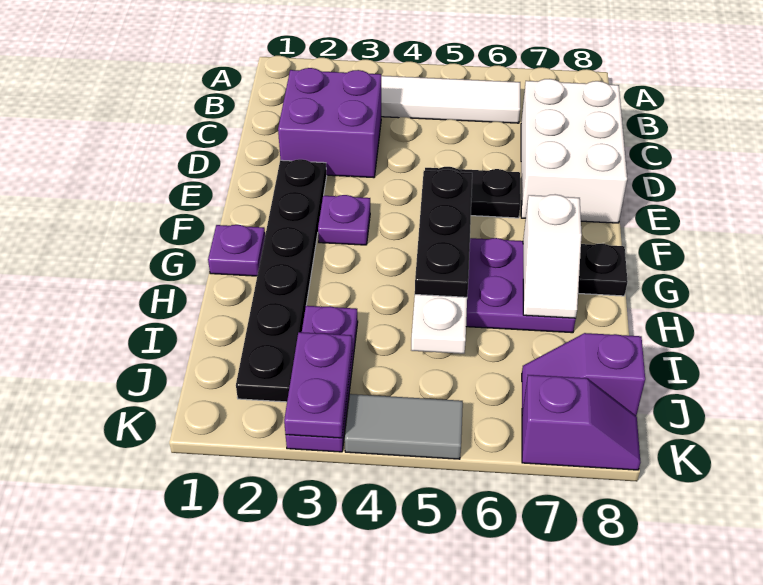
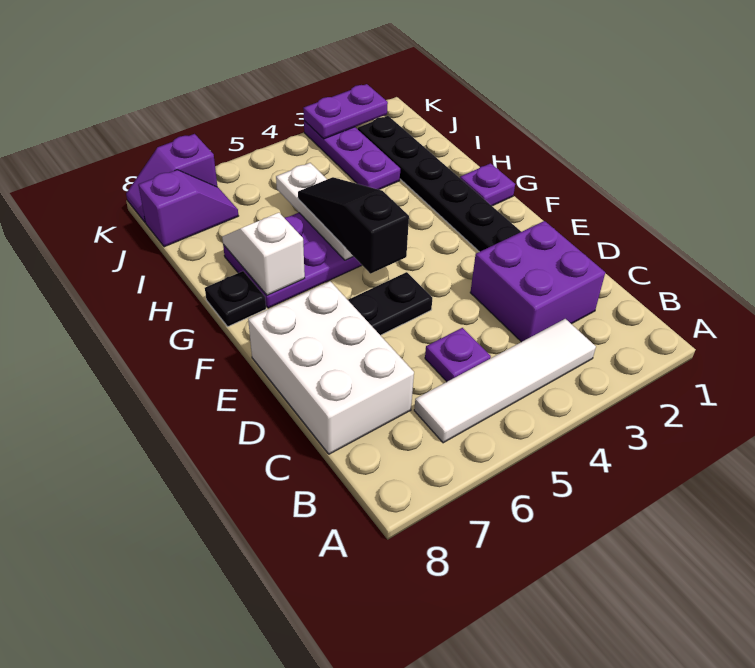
purple 1x1 plate [318,195,370,245] -> purple 1x1 plate moved to [425,328,491,381]
black 1x3 plate [415,170,472,297] -> black 1x3 slope [298,177,409,274]
purple 1x2 plate [284,332,352,438] -> purple 1x2 plate turned to [303,84,388,139]
grey 1x2 tile [345,394,463,459] -> none

